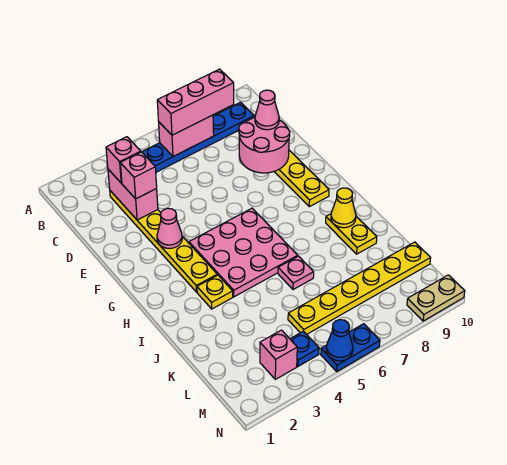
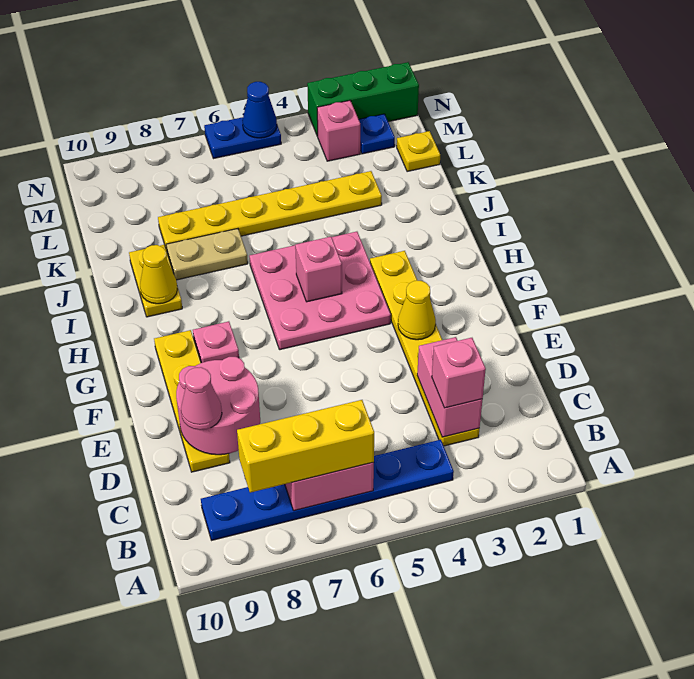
pink 1x3 brick [157,69,234,135] -> yellow 1x3 brick [237,400,374,493]
pink 1x1 brick [120,152,157,199] -> pink 1x1 brick moved to [295,237,342,302]
pink 1x1 cone [157,209,182,248] -> yellow 1x1 cone [398,281,436,340]
yellow 1x1 plate [197,275,233,309] -> yellow 1x1 plate moved to [397,131,440,172]
pink 1x1 plate [278,256,314,290] -> pink 1x1 plate moved to [193,321,239,363]
yellow 1x6 plate [288,242,431,334] -> yellow 1x6 plate moved to [158,171,382,251]
blue 1x1 plate [290,331,319,366] -> blue 1x1 plate moved to [359,114,395,154]
none -> green 1x3 brick [307,62,419,136]
tan 1x2 plate [407,275,465,321] -> tan 1x2 plate moved to [166,229,248,280]

